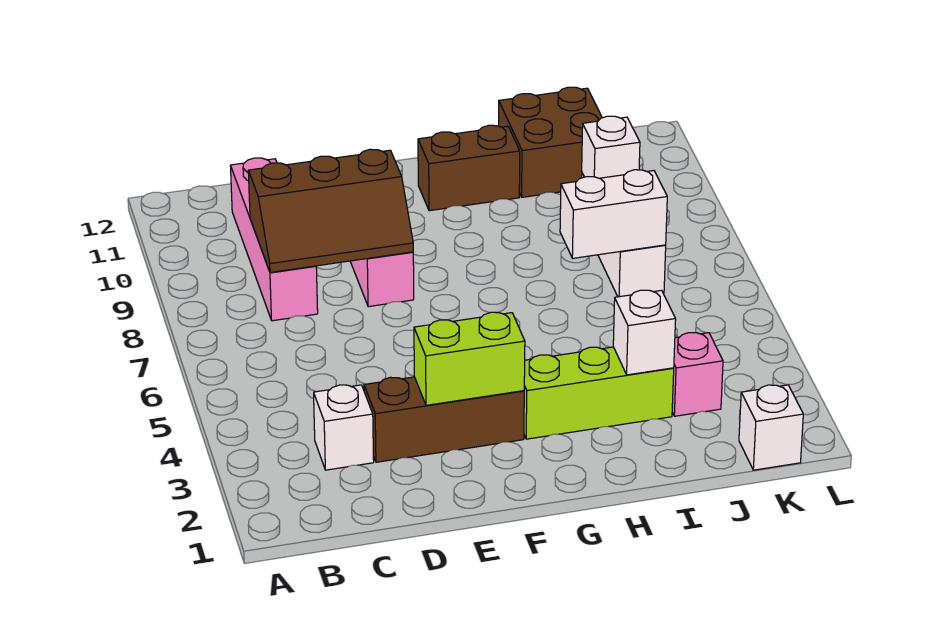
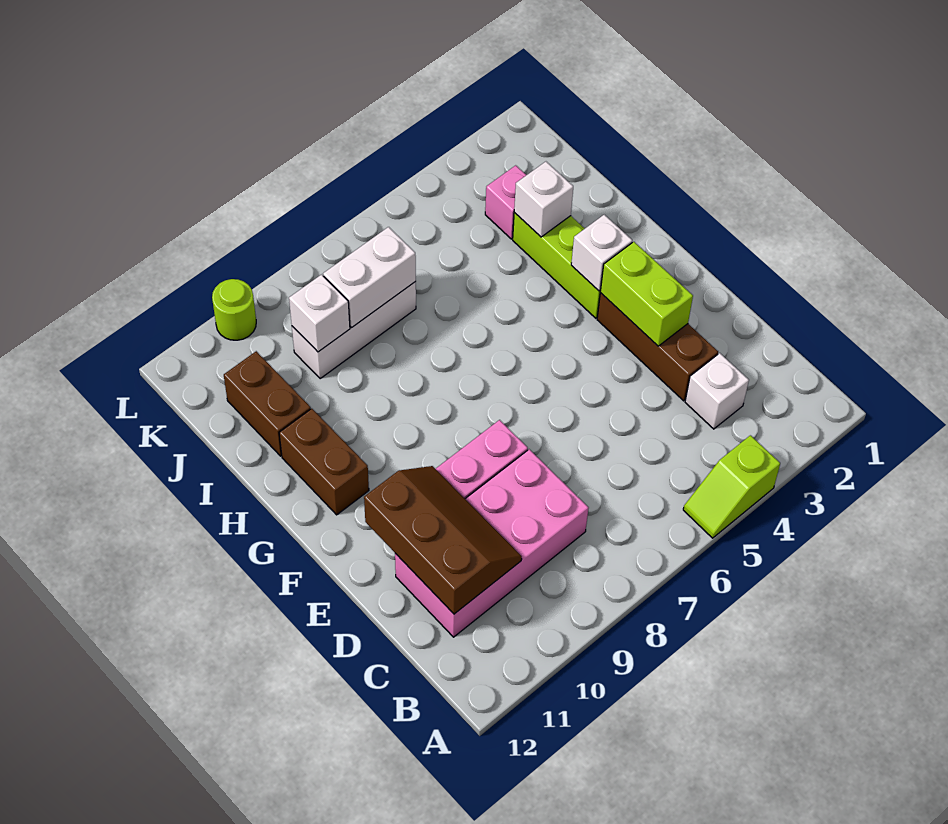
none -> lime 1x2 slope [683,435,780,538]
pink 1x4 brick [230,158,318,321] -> pink 2x4 brick [395,449,588,637]
brown 2x3 slope [248,149,413,273] -> brown 2x3 slope moved to [364,466,522,614]
white 1x2 brick [560,170,667,258] -> white 1x2 brick turned to [323,227,416,327]
brown 2x2 brick [499,87,602,197] -> brown 1x2 brick [224,351,311,456]
white 1x1 brick [739,385,803,470] -> white 1x1 brick moved to [571,215,632,291]
none -> lime 1x1 round brick [212,279,256,340]

